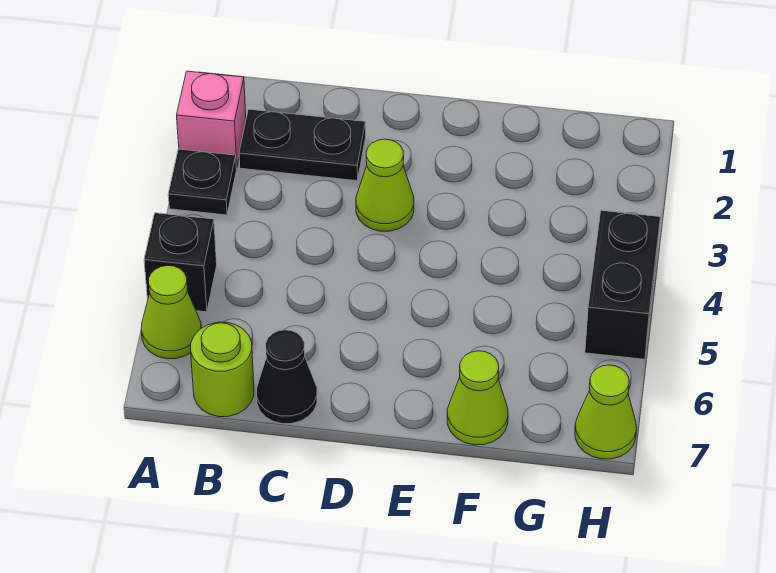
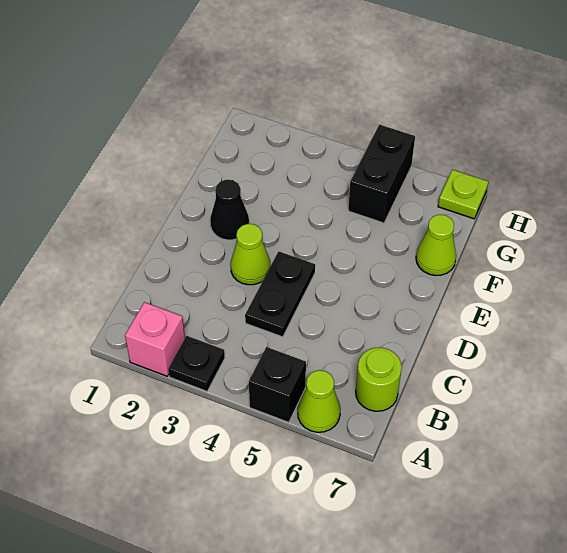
black 1x2 plate [239,109,366,181] -> black 1x2 plate moved to [245,251,315,337]
black 1x1 cone [257,330,317,424] -> black 1x1 cone moved to [210,180,249,240]
black 1x2 brick [585,210,660,359] -> black 1x2 brick turned to [348,125,415,223]
lime 1x1 cone [575,365,637,459] -> lime 1x1 plate [438,170,489,219]

